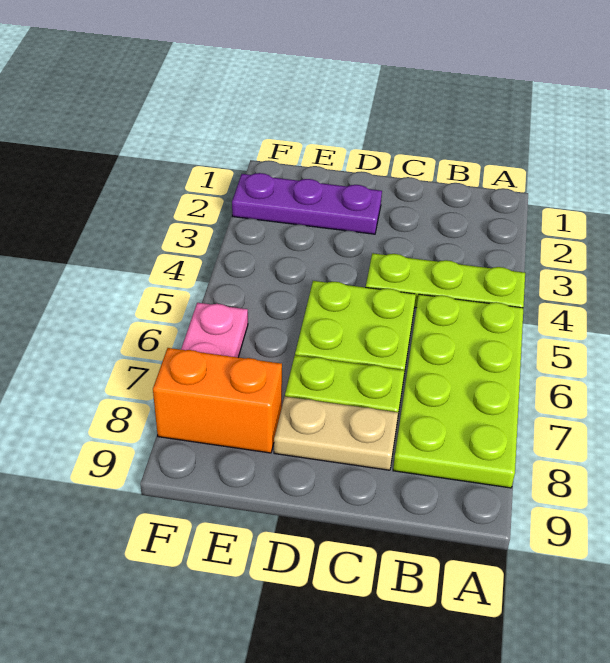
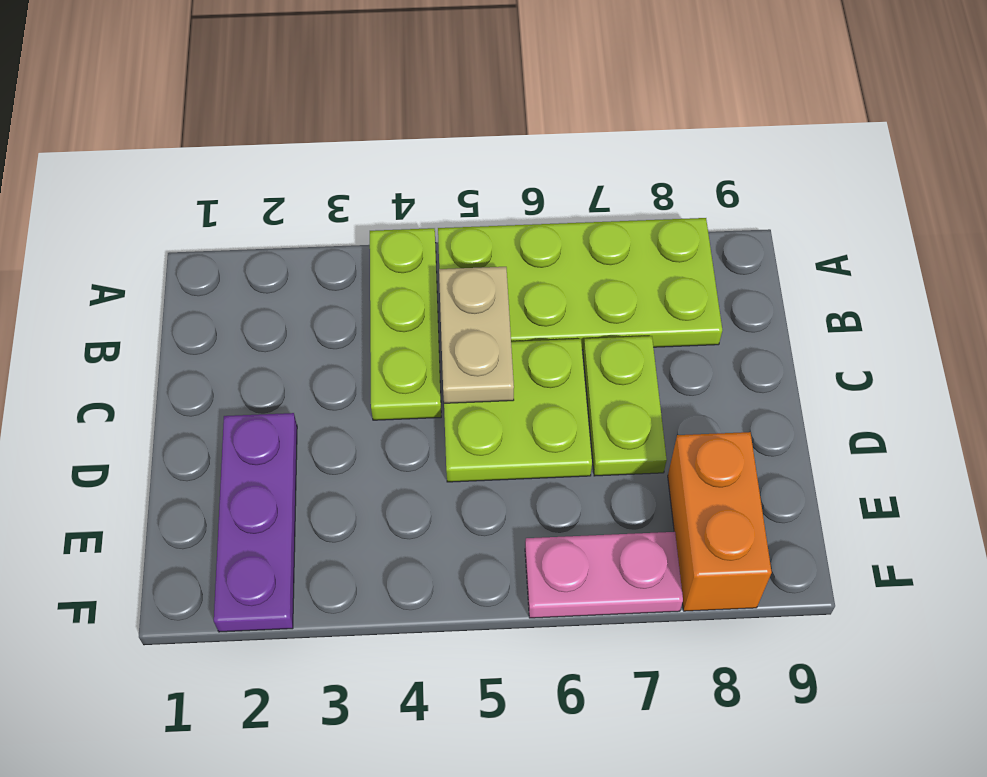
tan 1x2 plate [274,397,398,470] -> tan 1x2 plate moved to [439,267,514,403]

